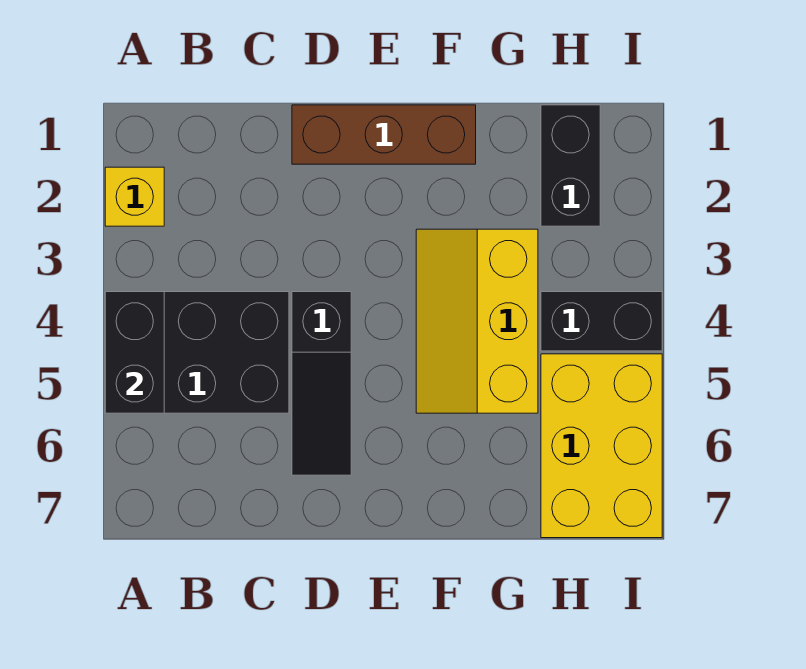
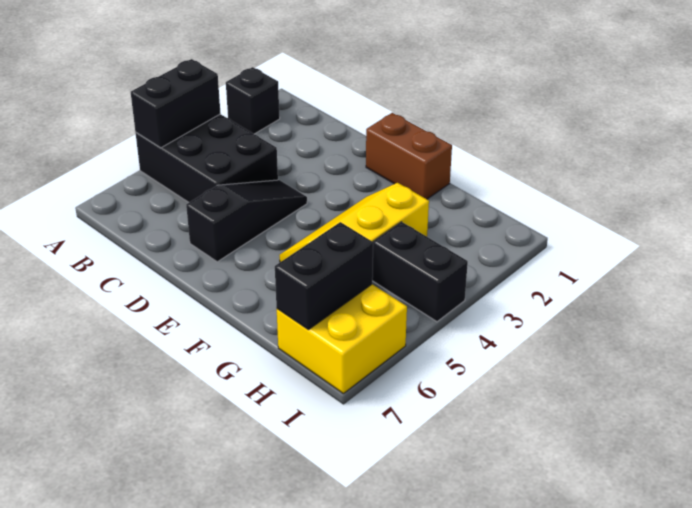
yellow 1x1 brick [105,167,164,226] -> black 1x1 brick [226,67,280,134]
brown 1x3 brick [292,105,476,164] -> brown 1x2 brick [366,113,452,199]
black 1x3 slope [292,292,351,475] -> black 1x3 slope turned to [186,180,307,262]
black 1x2 brick [541,105,600,226] -> black 1x2 brick moved to [275,222,373,330]
yellow 2x3 brick [541,354,662,538] -> yellow 2x2 brick [277,284,407,394]

